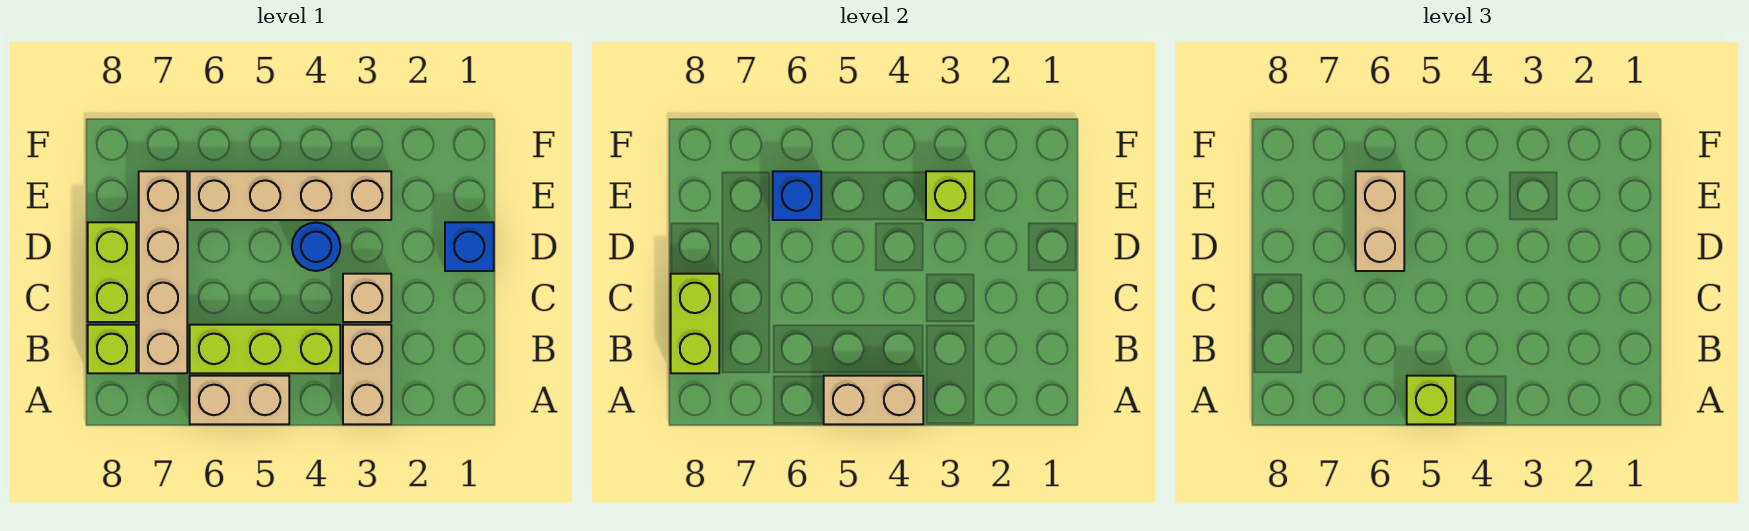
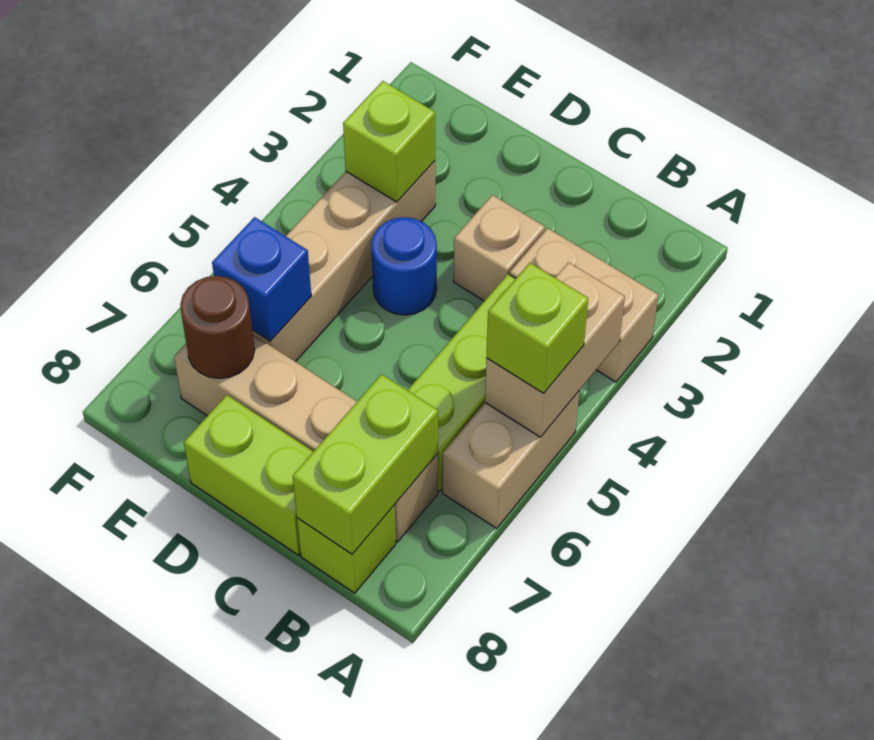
lime 1x2 brick [671,274,719,373] -> lime 1x2 brick turned to [293,374,438,554]
blue 1x1 brick [445,222,494,271] -> none
tan 1x2 brick [1356,171,1404,271] -> none
none -> brown 1x1 round brick [180,276,255,379]

